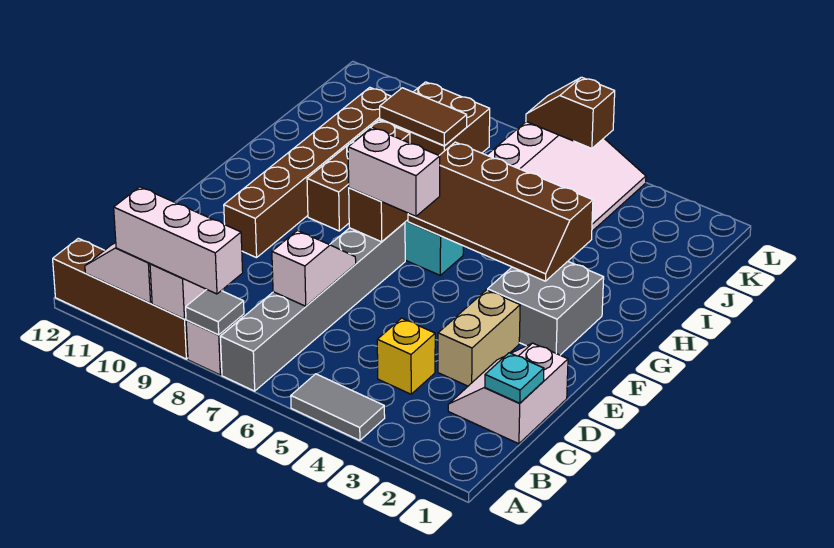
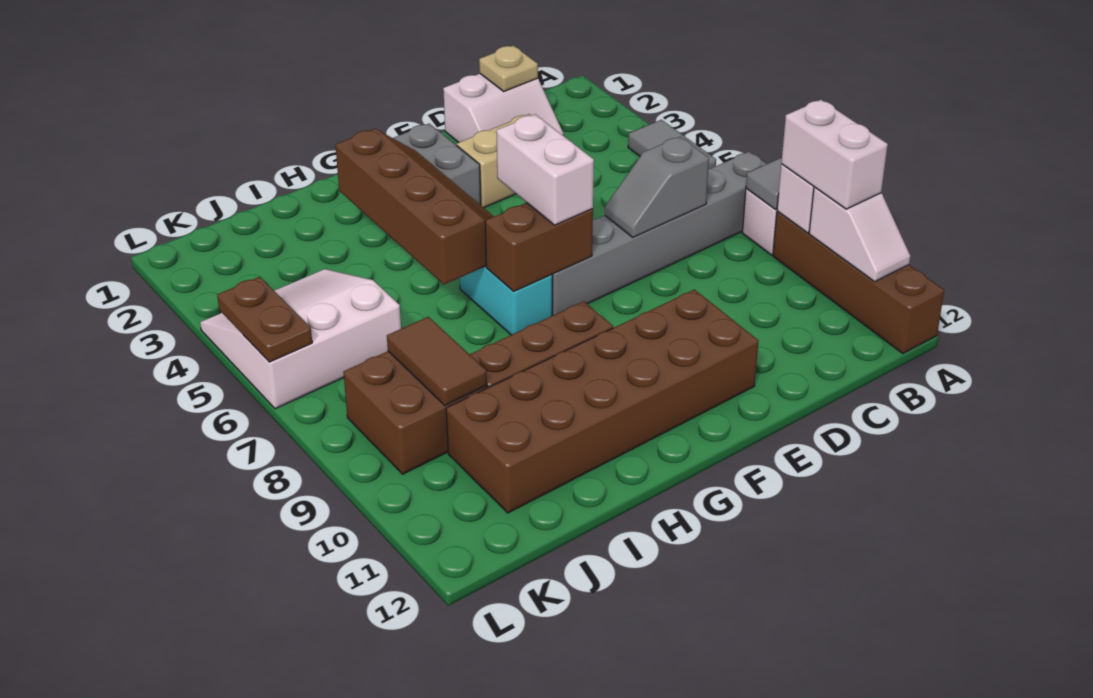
white 1x3 brick [114,187,243,294] -> white 1x2 brick [781,100,888,209]
cyan 1x1 plate [485,353,544,403] -> tan 1x1 plate [479,46,538,91]
yellow 1x1 brick [377,318,435,394] -> none
white 1x2 slope [272,231,356,306] -> grey 1x2 slope [605,137,709,237]
brown 1x6 brick [224,87,391,258] -> brown 2x6 brick [446,289,758,513]
brown 1x2 slope [526,77,615,148] -> brown 1x2 plate [217,277,312,362]

